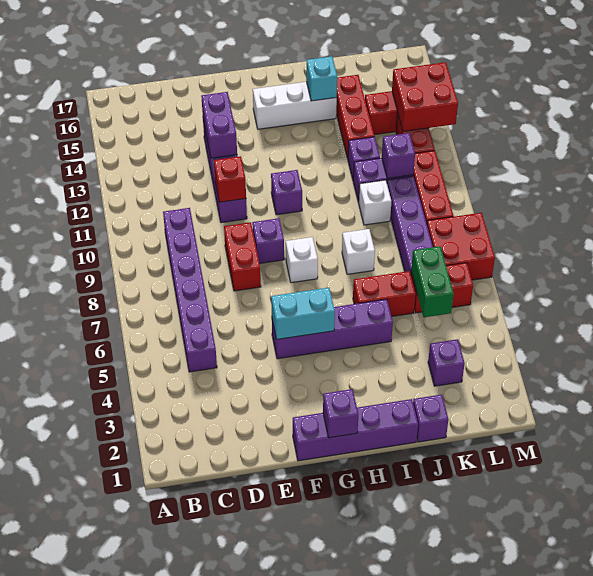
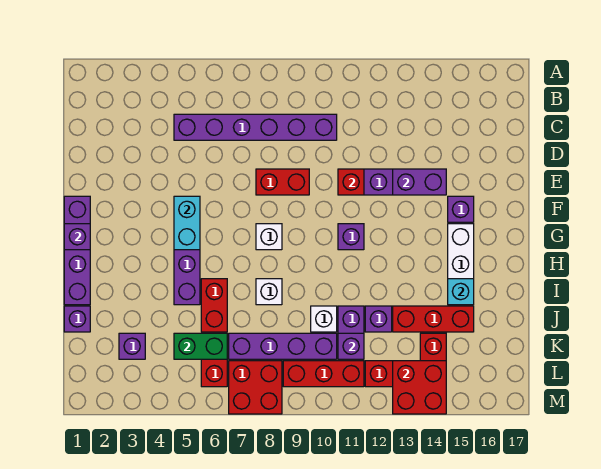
purple 1x1 brick [252,218,284,263] -> purple 1x1 brick moved to [448,196,474,222]

